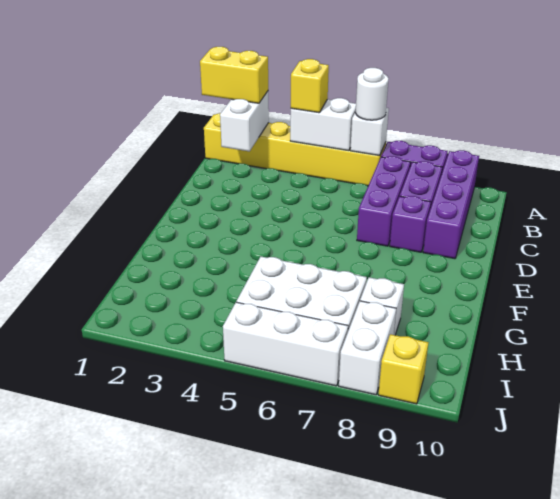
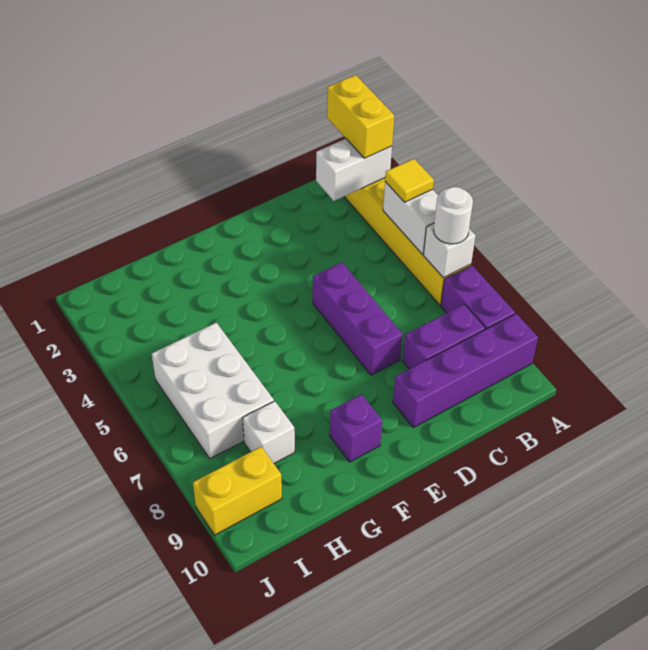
yellow 1x1 brick [291,59,329,113] -> yellow 1x1 tile [385,159,434,202]
purple 1x3 brick [357,156,411,246] -> purple 1x3 brick turned to [313,262,403,375]
purple 1x1 brick [390,196,431,252] -> purple 1x1 brick moved to [330,394,382,462]
white 1x2 brick [339,301,396,395] -> none
white 1x3 brick [223,302,348,386] -> none
yellow 1x1 brick [378,334,429,404] -> yellow 1x2 brick [193,447,282,535]

